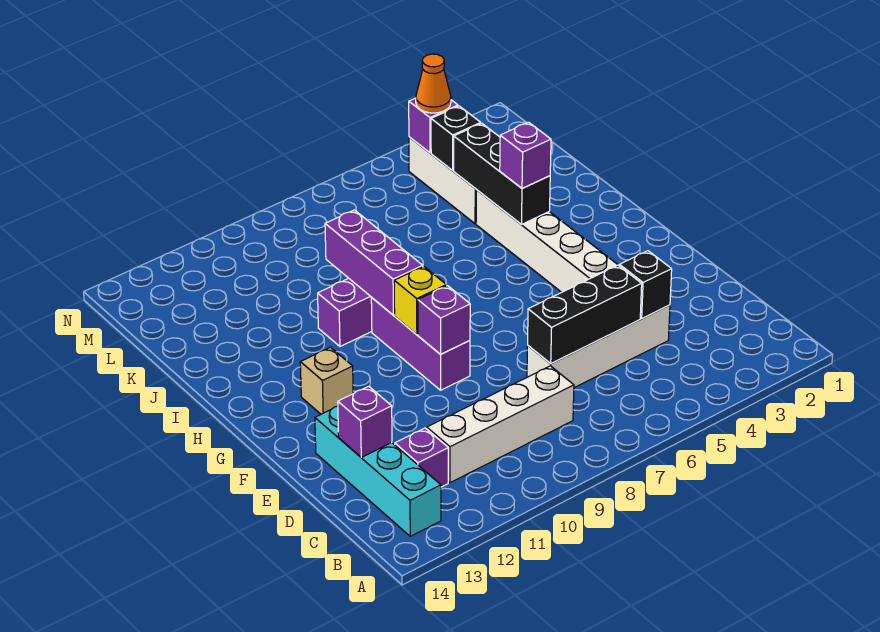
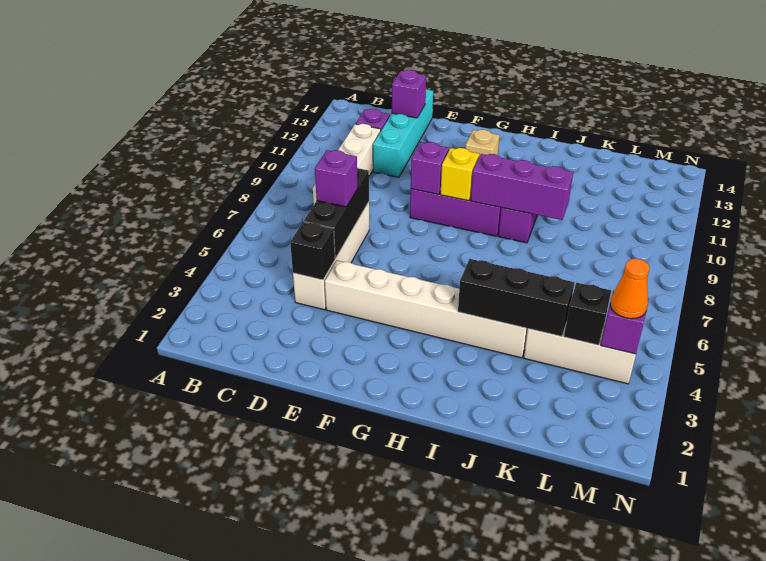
cyan 1x4 brick [315,406,441,536] -> cyan 1x4 brick turned to [373,89,433,177]
purple 1x1 brick [500,122,551,189] -> purple 1x1 brick moved to [315,150,358,207]

